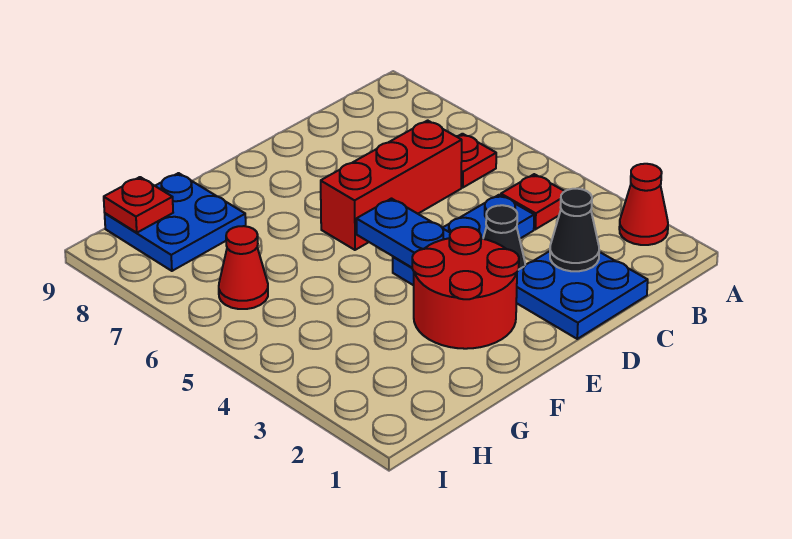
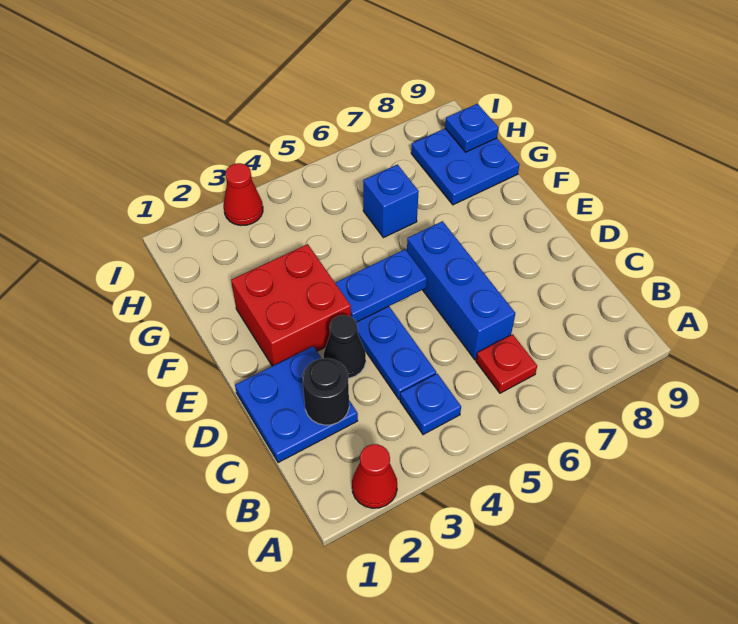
red 1x1 plate [501,174,565,229] -> blue 1x1 plate [400,374,461,435]
black 1x1 cone [550,189,599,271] -> black 1x1 round brick [302,358,349,425]
red 1x3 brick [321,120,462,250] -> blue 1x3 brick [407,221,515,360]
red 2x2 round brick [412,227,519,349] -> red 2x2 brick [231,244,351,366]
none -> blue 1x1 brick [363,165,419,238]
red 1x1 cone [219,226,268,309] -> red 1x1 cone moved to [224,163,263,225]
red 1x1 plate [104,177,173,233] -> blue 1x1 plate [445,104,498,152]

